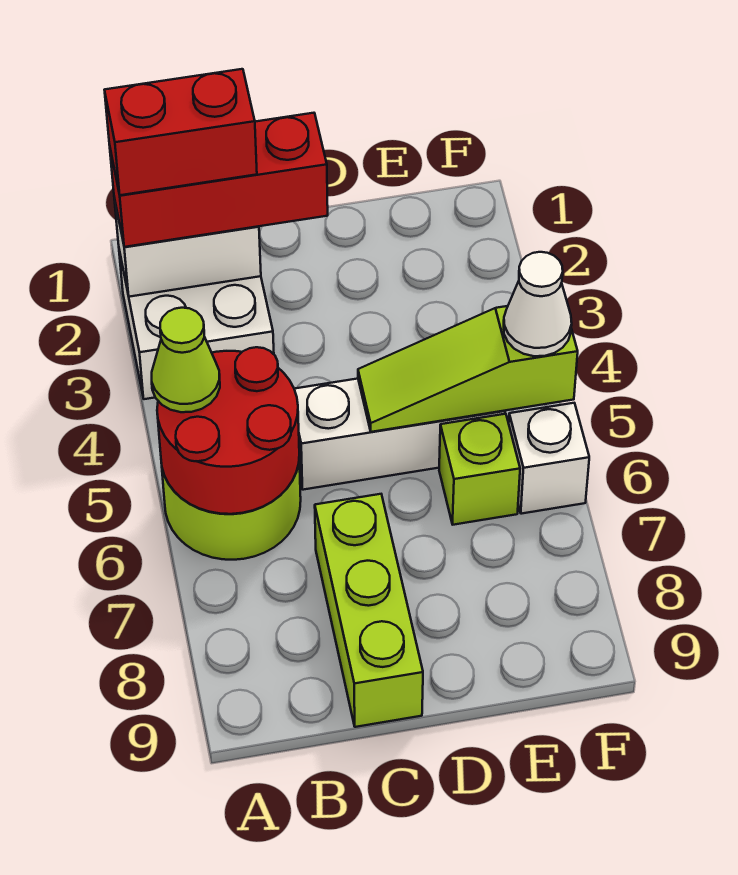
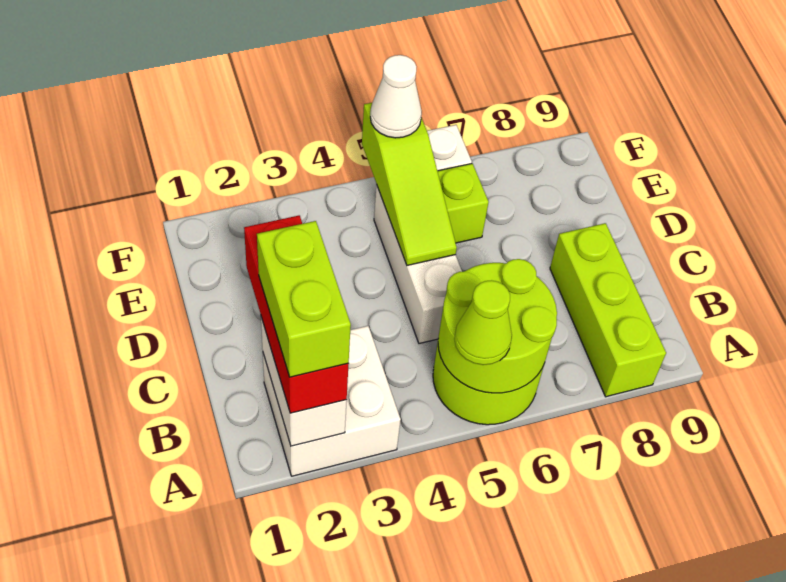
red 1x2 brick [105,69,257,195] -> lime 1x2 brick [257,221,351,377]
red 2x2 round brick [157,347,299,514] -> lime 2x2 round brick [438,259,557,393]
lime 1x3 brick [315,494,423,727] -> lime 1x3 brick turned to [550,223,666,397]

